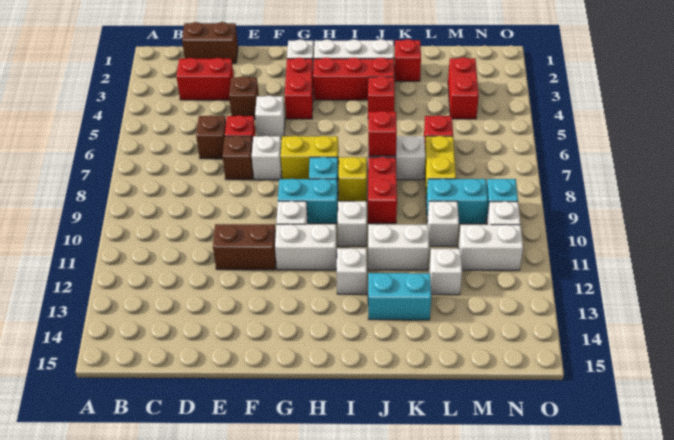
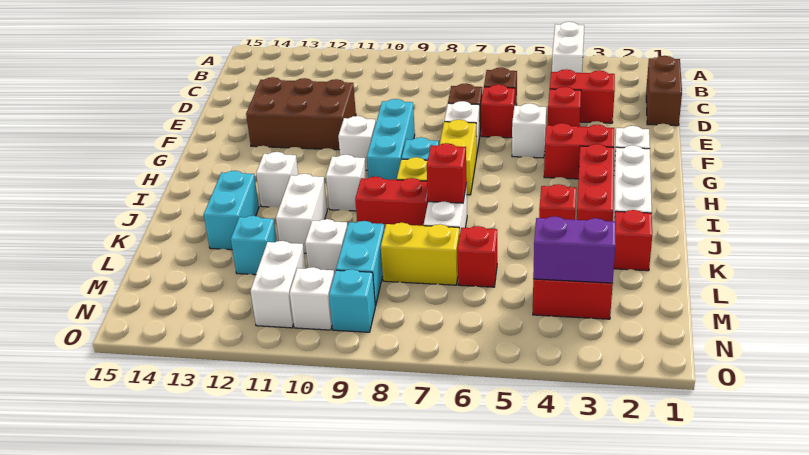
red 1x2 brick [176,58,234,100] -> red 1x2 brick turned to [550,69,615,123]
brown 1x1 brick [229,76,259,119] -> red 1x1 brick [548,87,581,127]
brown 1x2 brick [213,224,276,270] -> brown 2x3 brick [246,77,356,150]
cyan 1x2 brick [278,179,338,223] -> cyan 1x3 brick [367,99,415,180]
white 1x2 brick [275,224,337,270] -> white 1x2 brick moved to [552,22,584,73]
white 1x1 brick [429,249,462,295] -> cyan 1x1 brick [231,216,277,275]
none -> purple 1x2 brick [533,216,616,283]

